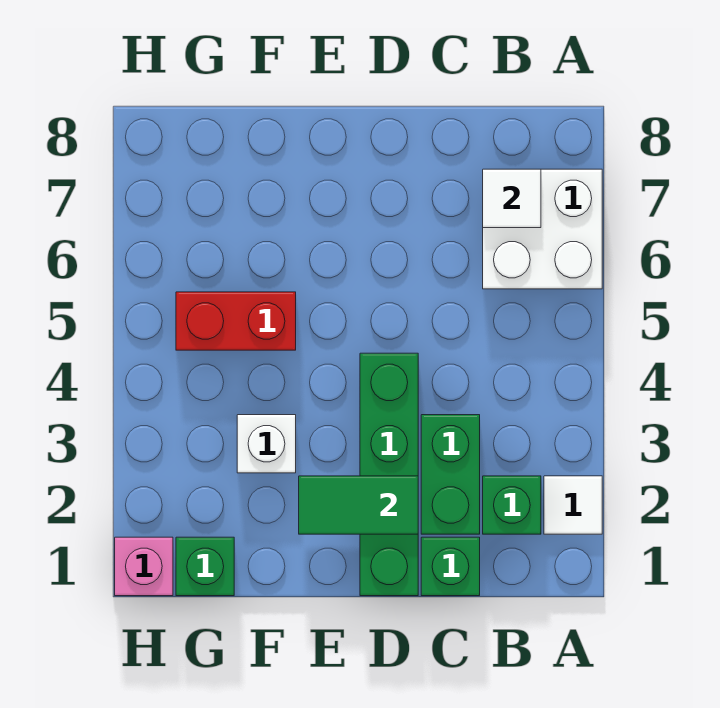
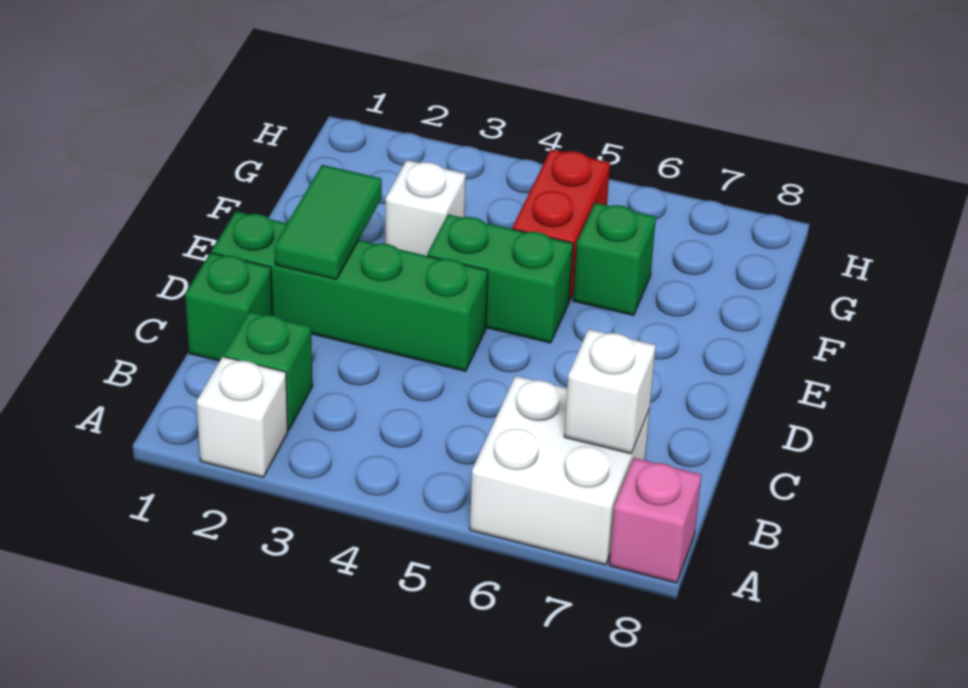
white 1x1 tile [544,476,602,534] -> white 1x1 brick [197,357,288,477]
white 1x1 tile [483,169,541,228] -> white 1x1 brick [564,329,656,454]
green 1x2 brick [421,415,480,534] -> green 1x2 brick moved to [427,214,573,343]
green 1x1 brick [176,537,234,596] -> green 1x1 brick moved to [573,203,656,316]
pink 1x1 brick [115,537,173,596] -> pink 1x1 brick moved to [609,458,701,583]

